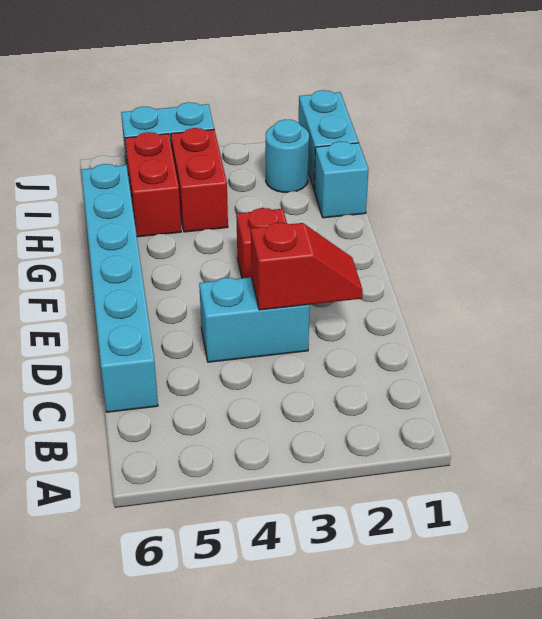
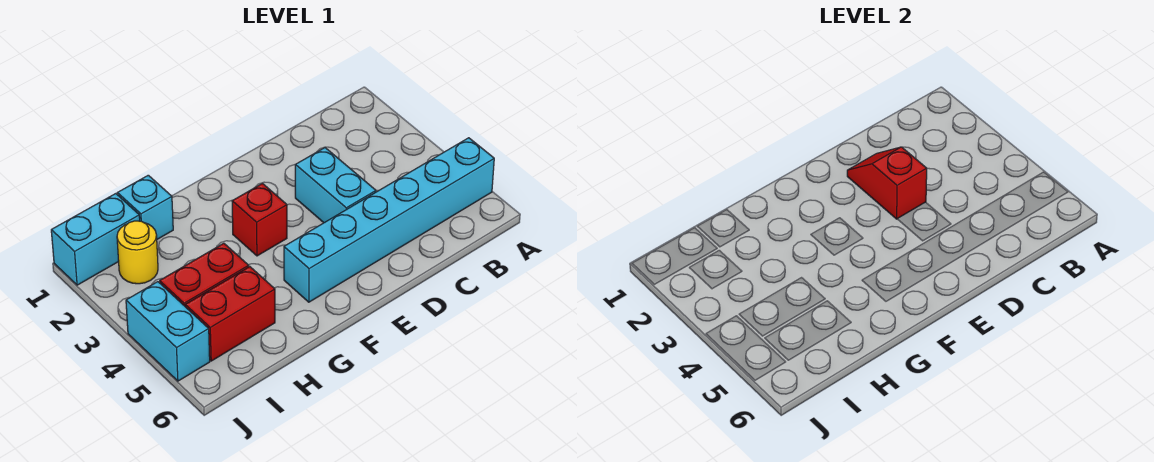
cyan 1x6 brick [81,164,158,412] -> cyan 1x6 brick moved to [284,138,494,302]
cyan 1x1 round brick [266,119,309,192] -> yellow 1x1 round brick [117,221,158,284]

